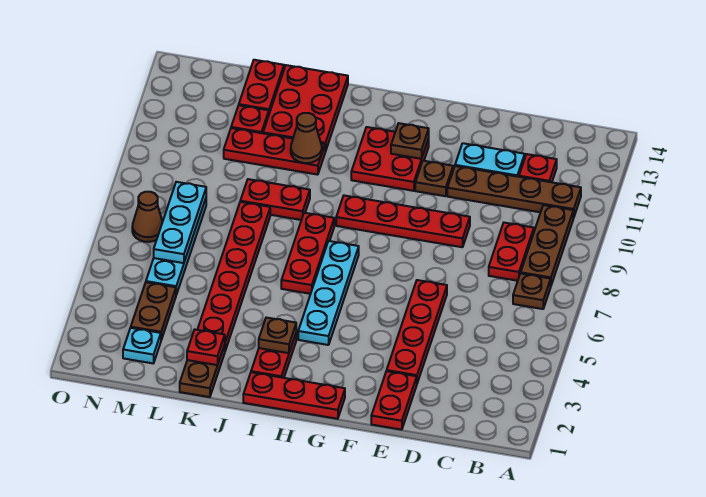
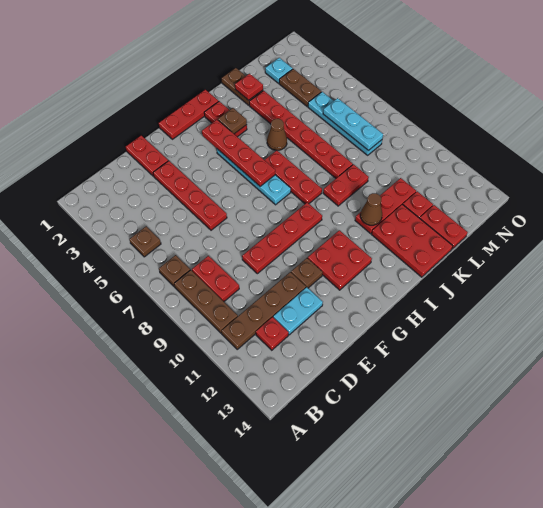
brown 1x1 plate [391,123,429,159] -> brown 1x1 plate moved to [129,226,161,257]
none -> red 1x4 plate [202,120,275,186]
brown 1x1 cone [132,192,163,242] -> brown 1x1 cone moved to [267,119,287,150]

